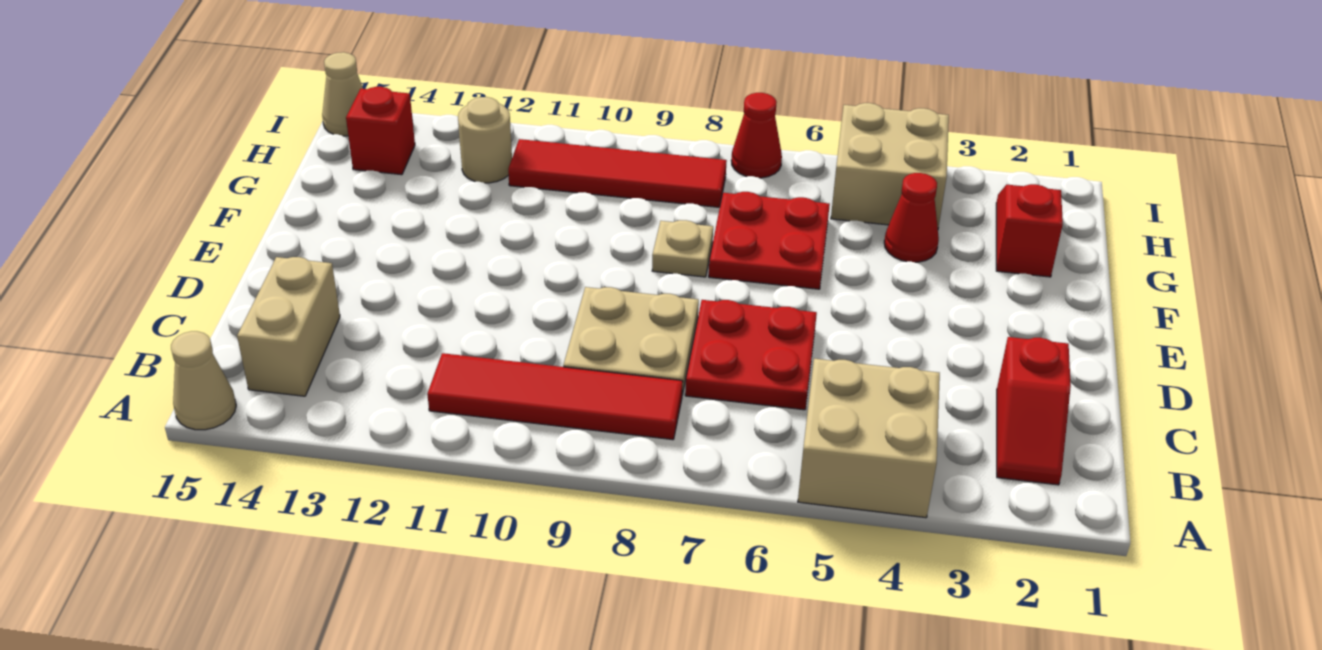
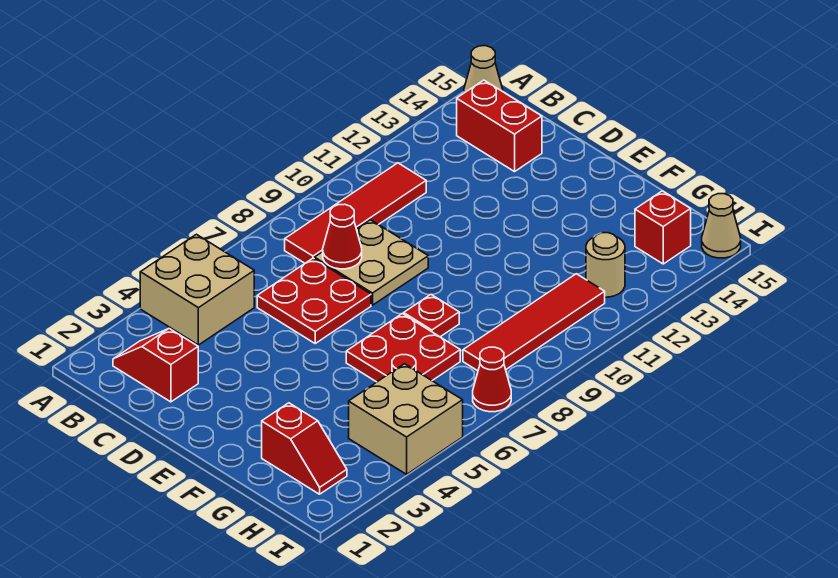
tan 1x2 brick [237,257,340,396] -> red 1x2 brick [457,80,542,172]
tan 1x1 plate [652,220,713,277] -> red 1x1 plate [404,295,459,337]
red 1x1 cone [884,173,939,262] -> red 1x1 cone moved to [323,204,362,269]

